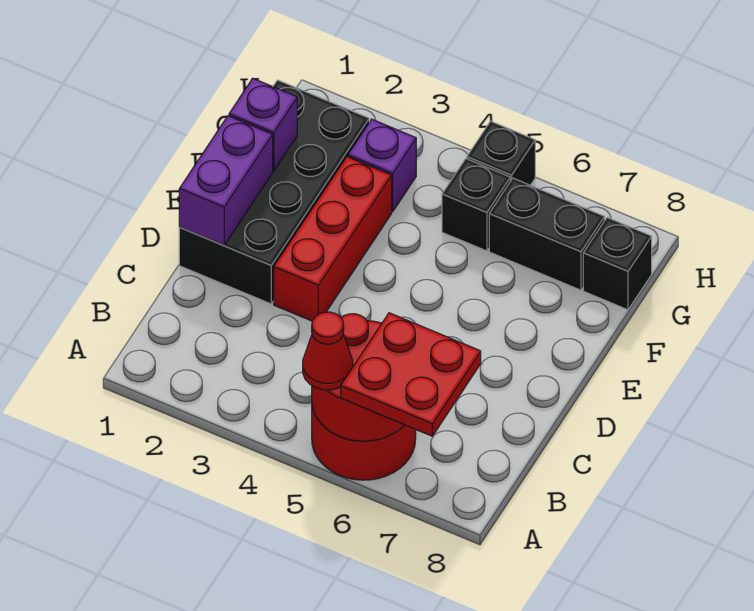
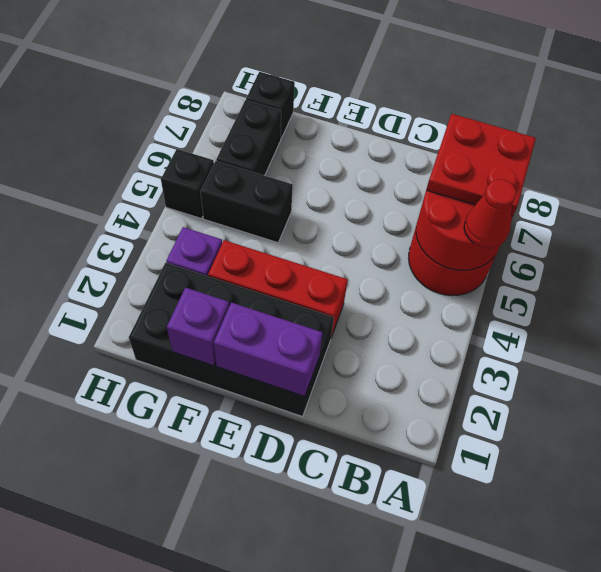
black 1x1 brick [442,159,510,251] -> black 1x2 brick [200,161,293,243]

